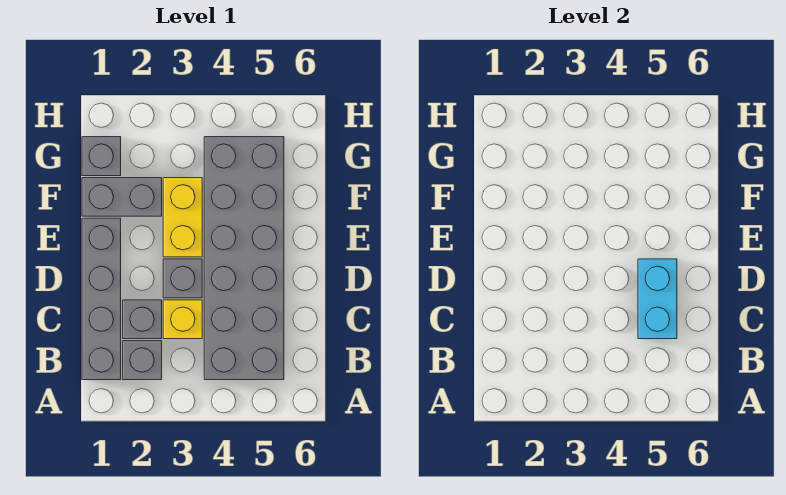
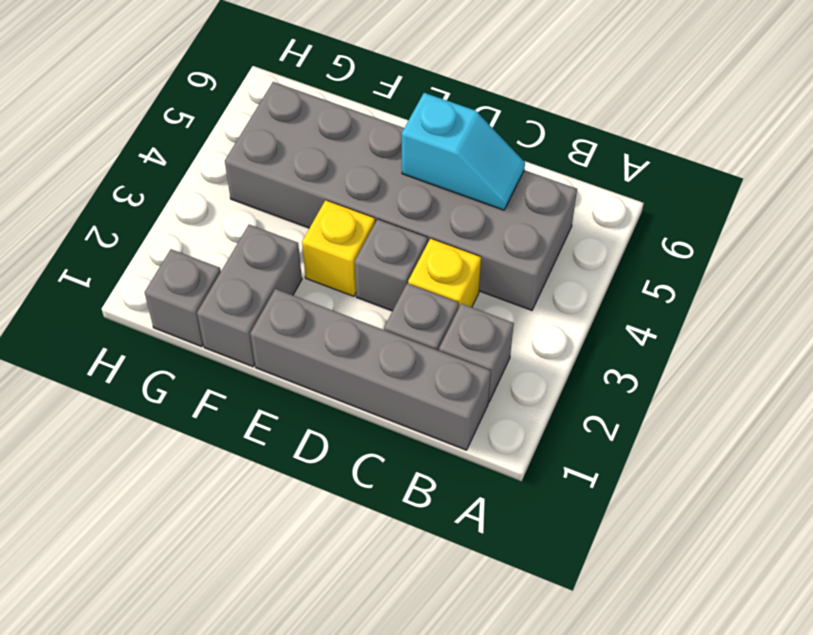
cyan 1x2 brick [638,259,677,339] -> cyan 1x2 slope [402,93,525,210]
yellow 1x2 brick [163,178,202,257] -> yellow 1x1 brick [302,200,375,296]

